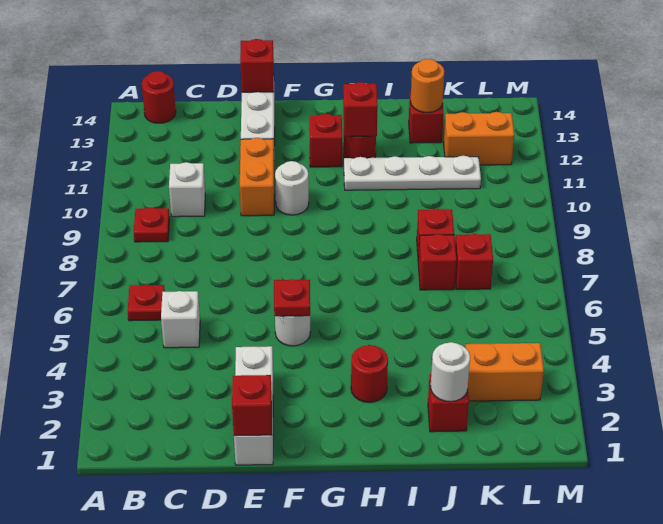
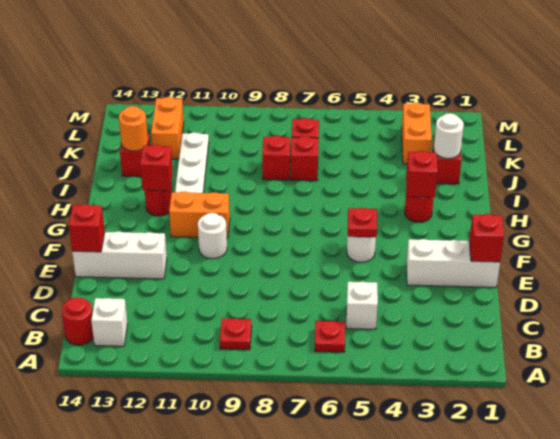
white 1x1 brick [169,162,205,217] -> white 1x1 brick moved to [91,298,128,346]
orange 1x2 brick [240,138,274,216] -> orange 1x2 brick moved to [169,192,230,238]
red 1x1 brick [309,114,342,167] -> red 1x1 brick moved to [406,151,438,197]

